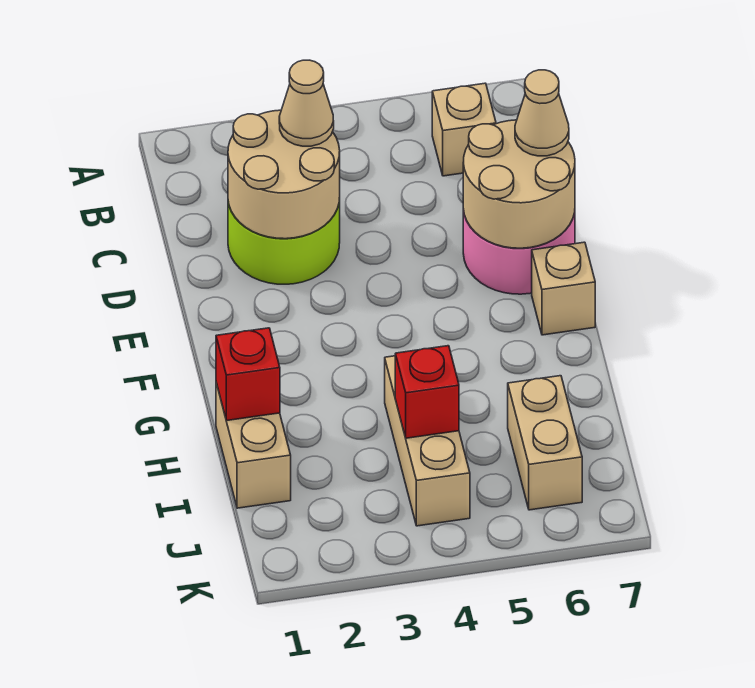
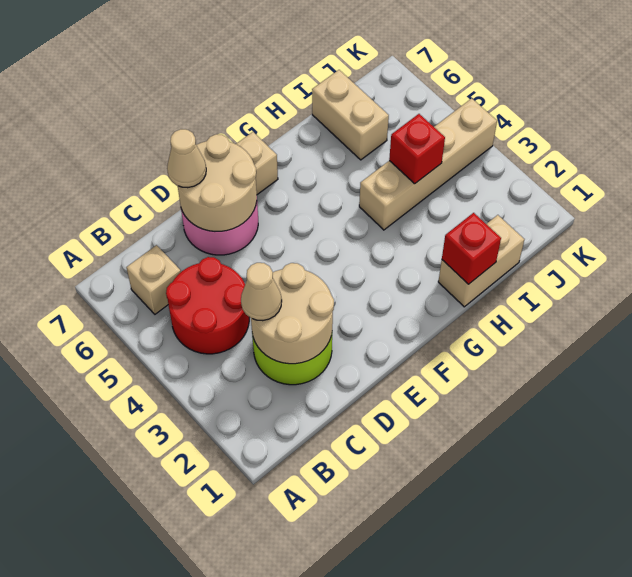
none -> red 2x2 round brick [166,257,249,354]
tan 1x3 brick [385,356,470,526] -> tan 1x4 brick [359,98,497,230]
tan 1x2 brick [508,376,582,510] -> tan 1x2 brick turned to [312,70,389,160]

